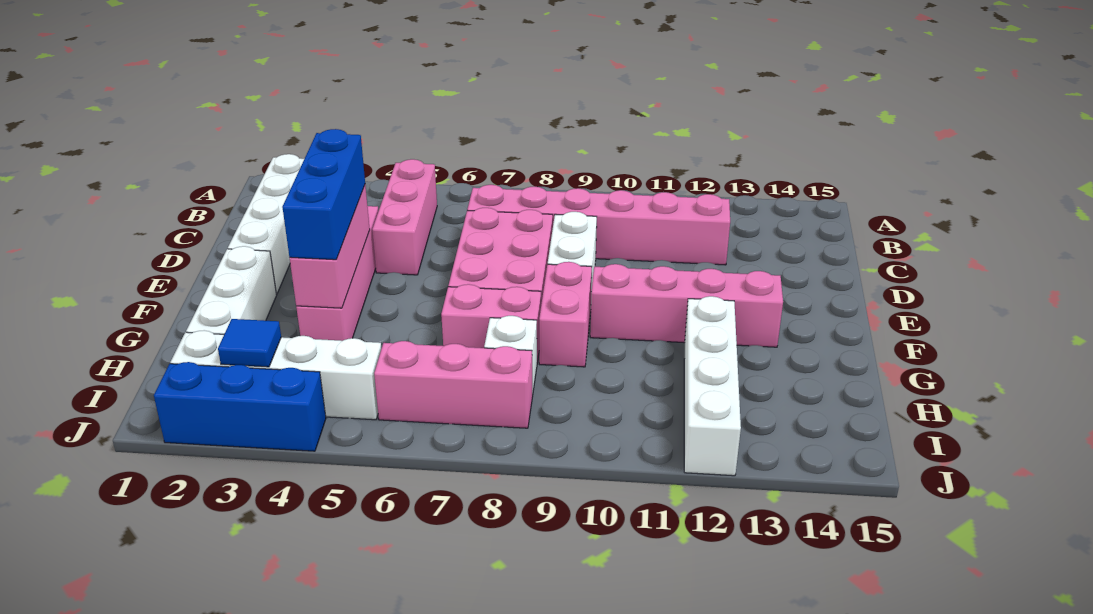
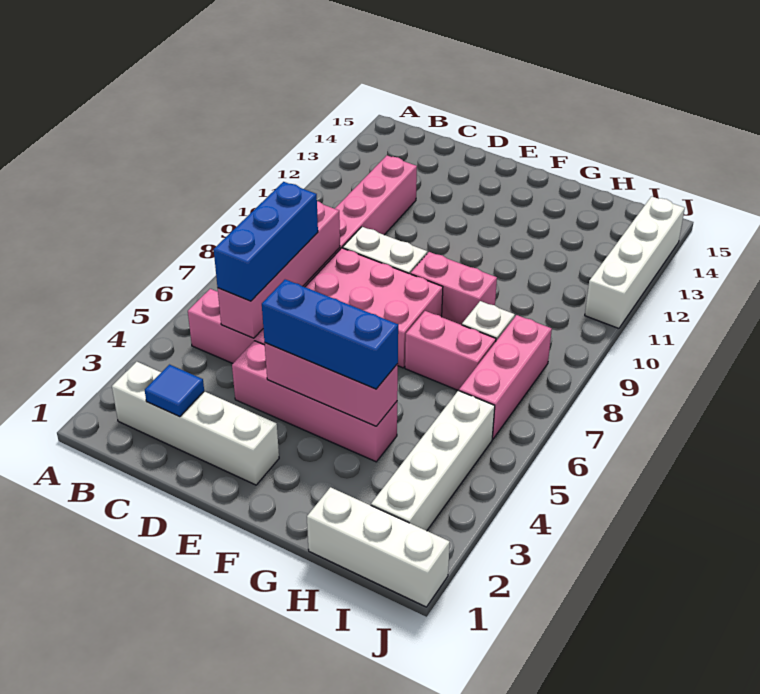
white 1x3 brick [186,246,277,334] -> white 1x3 brick moved to [307,487,450,607]
pink 1x4 brick [590,264,783,347] -> pink 1x4 brick moved to [218,201,340,338]
pink 1x2 brick [441,284,541,362] -> pink 1x2 brick turned to [405,311,496,391]
white 1x4 brick [684,296,741,476] -> white 1x4 brick turned to [585,196,685,328]
blue 1x1 tile [218,319,281,367] -> blue 1x1 tile moved to [145,365,204,417]
blue 1x3 brick [154,362,326,451] -> blue 1x3 brick moved to [214,182,318,301]

